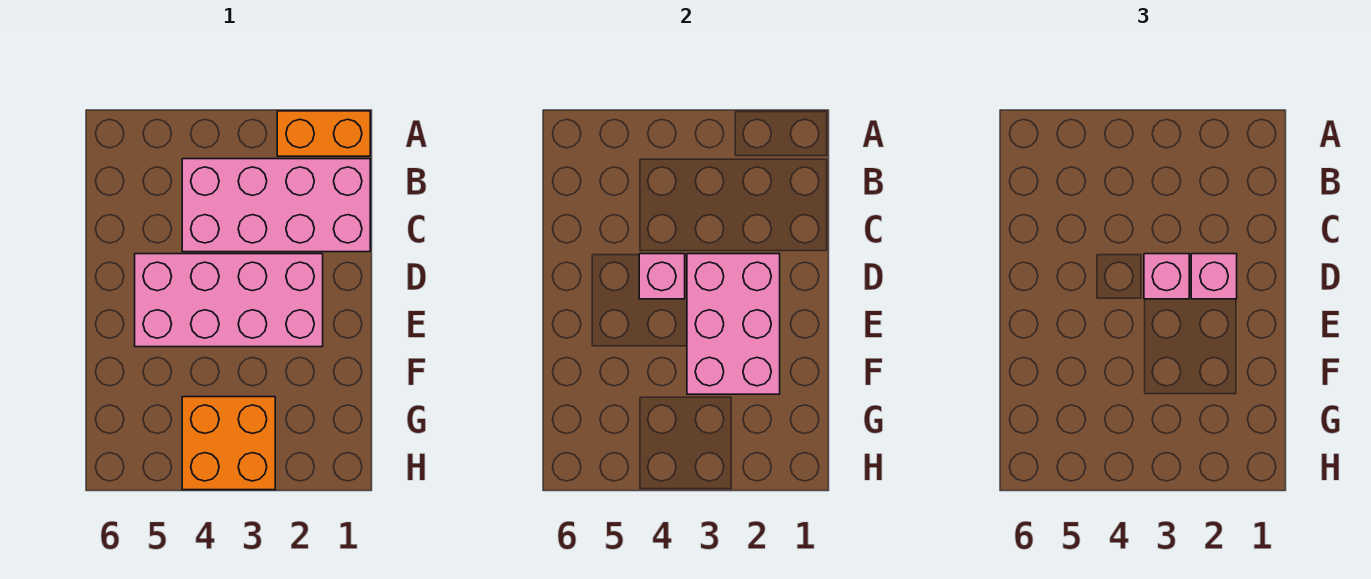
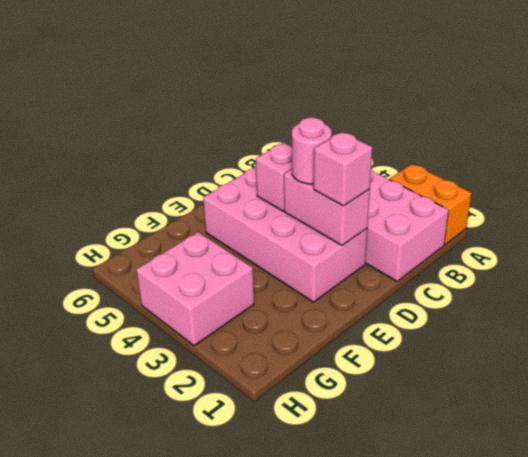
pink 2x3 brick [687,254,780,394] -> pink 1x2 brick [284,169,370,245]
pink 1x1 brick [1144,254,1189,299] -> pink 1x1 round brick [292,118,332,184]
orange 2x2 brick [182,397,275,490] -> pink 2x2 brick [136,232,254,346]

